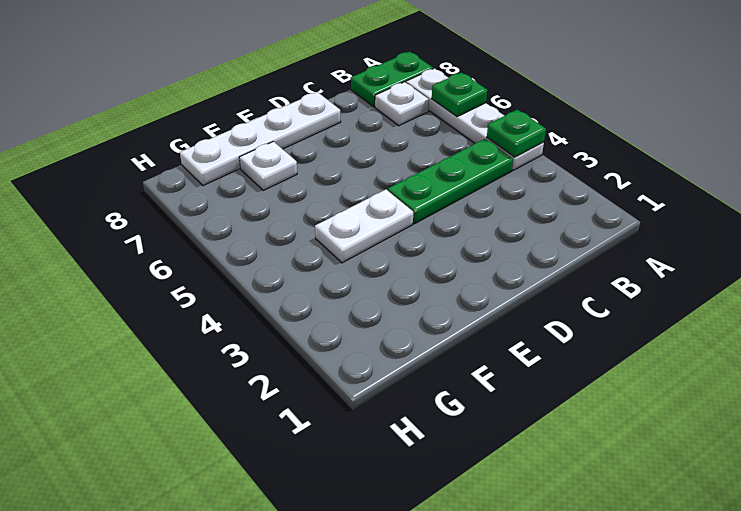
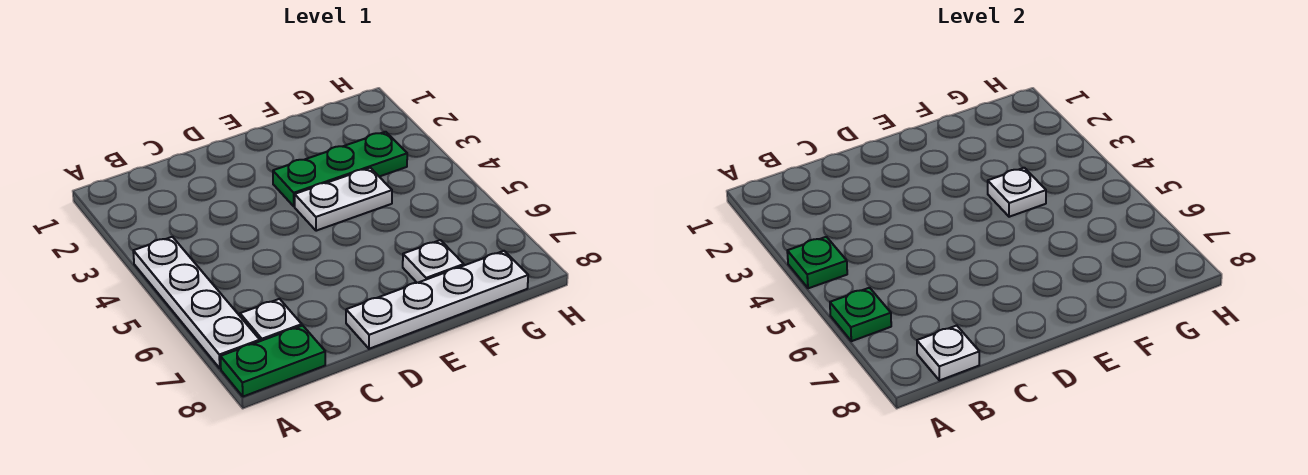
green 1x3 plate [388,139,513,224] -> green 1x3 plate moved to [273,132,407,206]
none -> white 1x1 plate [917,326,979,380]
none -> white 1x1 plate [988,168,1046,217]

